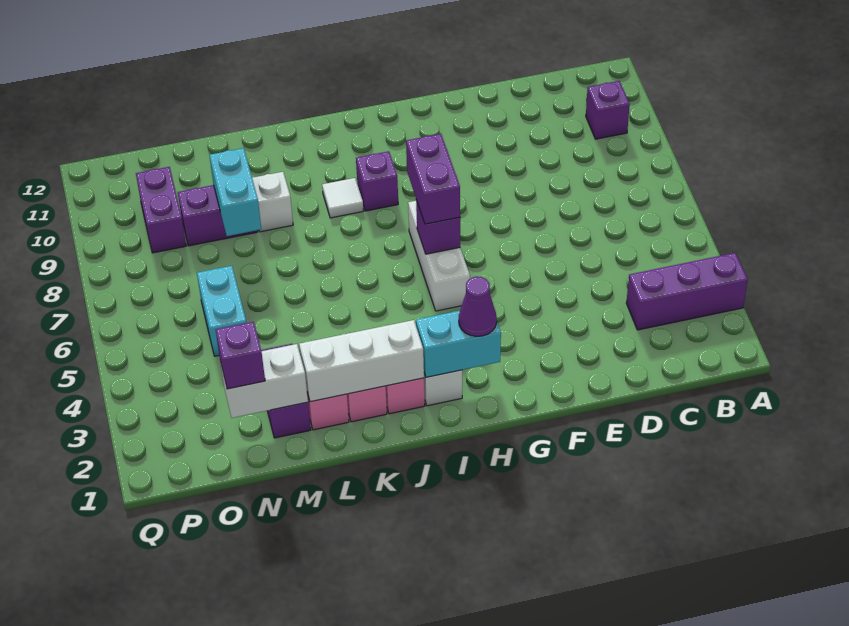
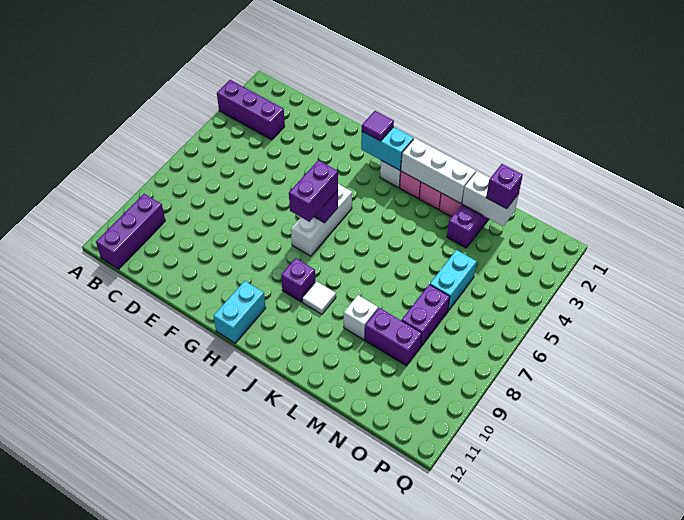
purple 1x1 brick [586,81,630,139] -> purple 1x3 brick [96,194,165,269]
purple 1x1 cone [459,277,497,336] -> purple 1x1 tile [362,111,394,141]
cyan 1x2 brick [209,148,261,236] -> cyan 1x2 brick moved to [213,281,266,343]
purple 1x2 brick [136,167,186,253] -> purple 1x2 brick moved to [402,284,450,347]

